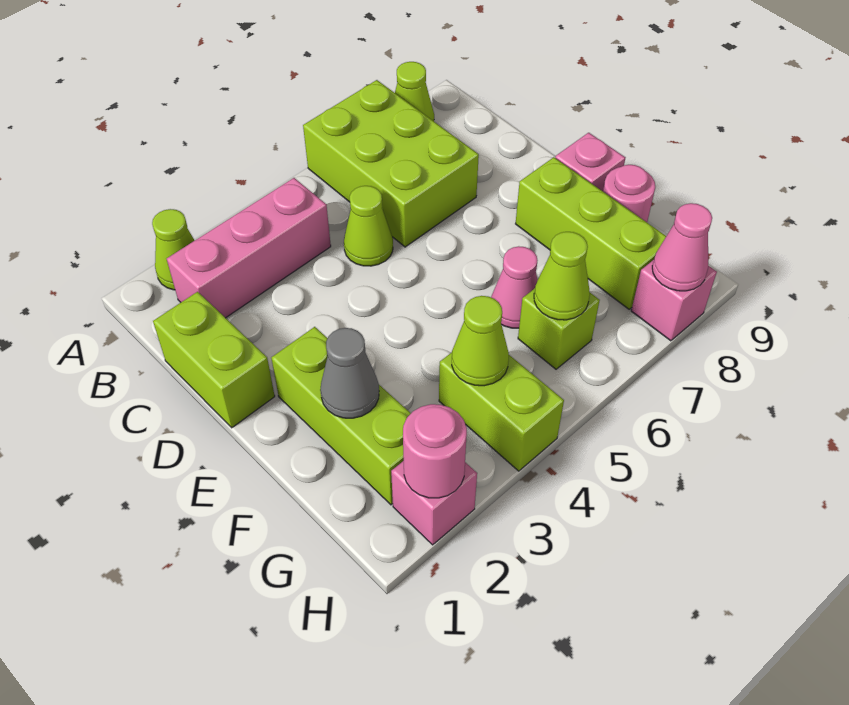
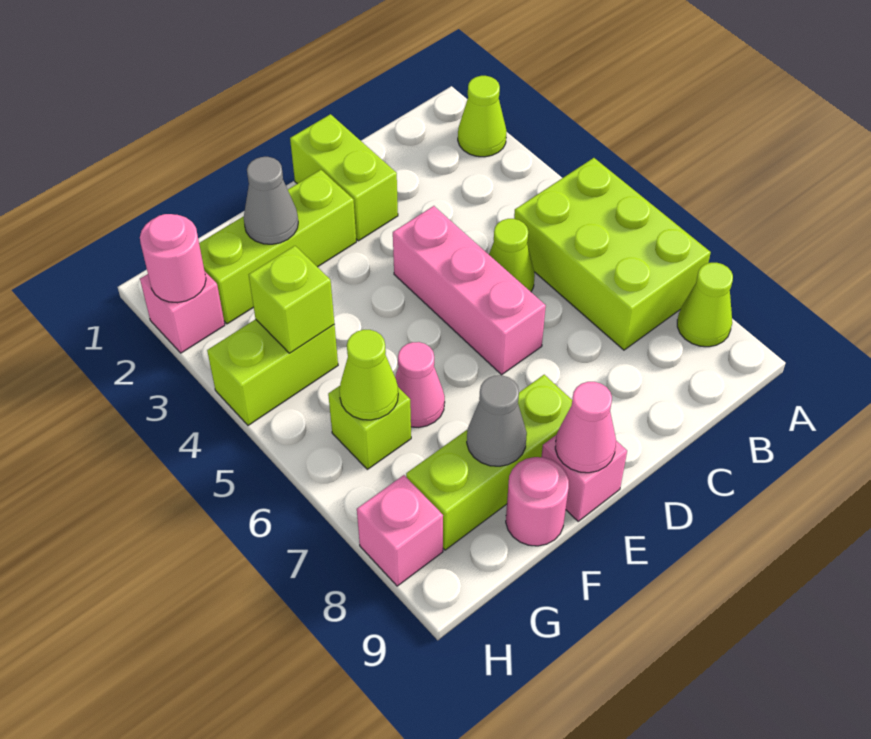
lime 2x3 brick [303,80,479,247] -> lime 2x3 brick turned to [514,158,711,350]
pink 1x3 brick [167,178,331,318] -> pink 1x3 brick moved to [393,206,546,375]
lime 1x2 brick [153,292,275,428] -> lime 1x2 brick turned to [290,114,398,241]
none -> grey 1x1 cone [467,375,527,466]
lime 1x1 cone [452,296,509,386] -> lime 1x1 brick [249,246,334,353]
pink 1x1 cone [652,203,712,291] -> pink 1x1 cone moved to [555,382,616,473]

